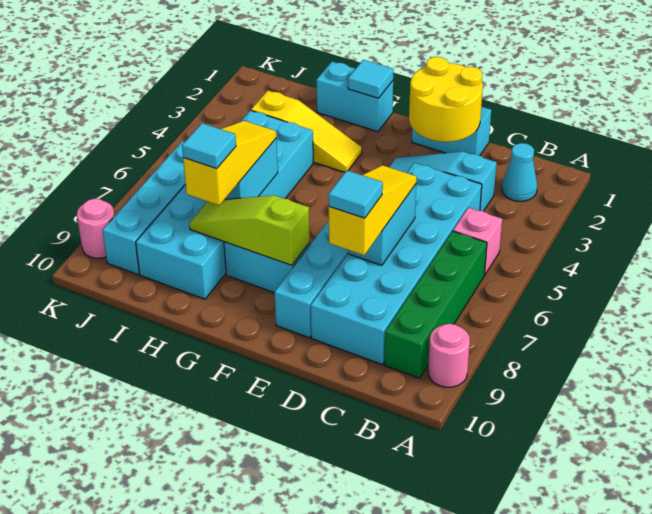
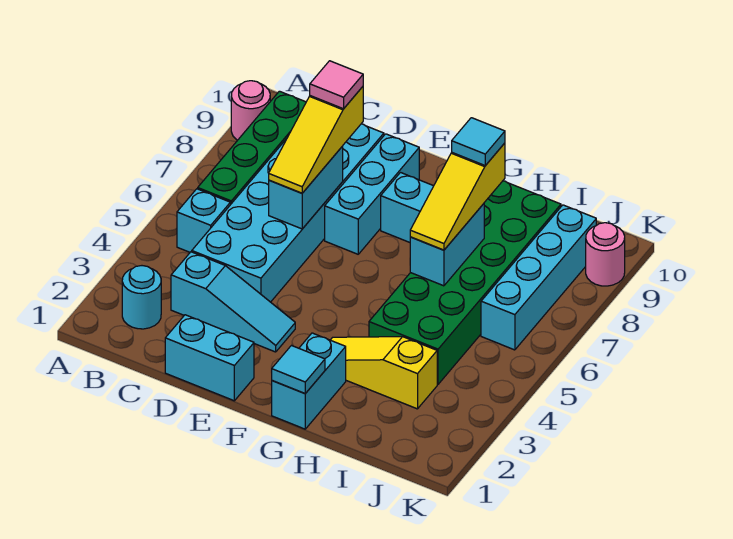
cyan 1x1 cone [502,143,537,201] -> cyan 1x1 round brick [122,266,161,329]
pink 1x1 brick [453,208,502,275] -> cyan 1x1 brick [177,189,230,252]
yellow 2x2 round brick [409,57,483,142] -> none
cyan 1x1 tile [328,170,383,218] -> pink 1x1 tile [310,61,363,109]
lime 1x3 slope [189,195,310,265] -> none
cyan 1x2 brick [316,62,393,132] -> cyan 1x2 brick turned to [272,333,346,429]
cyan 2x6 brick [136,110,313,299] -> green 2x6 brick [369,181,561,384]

